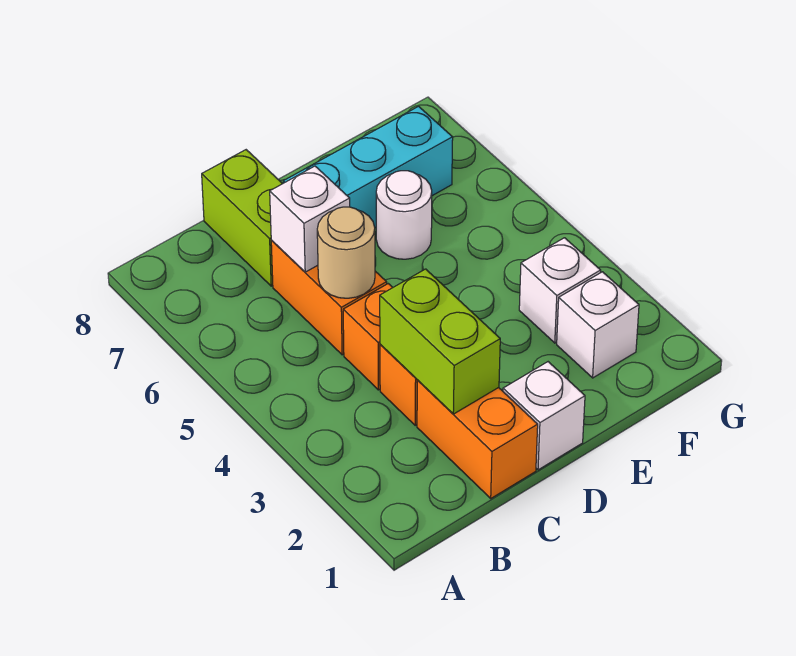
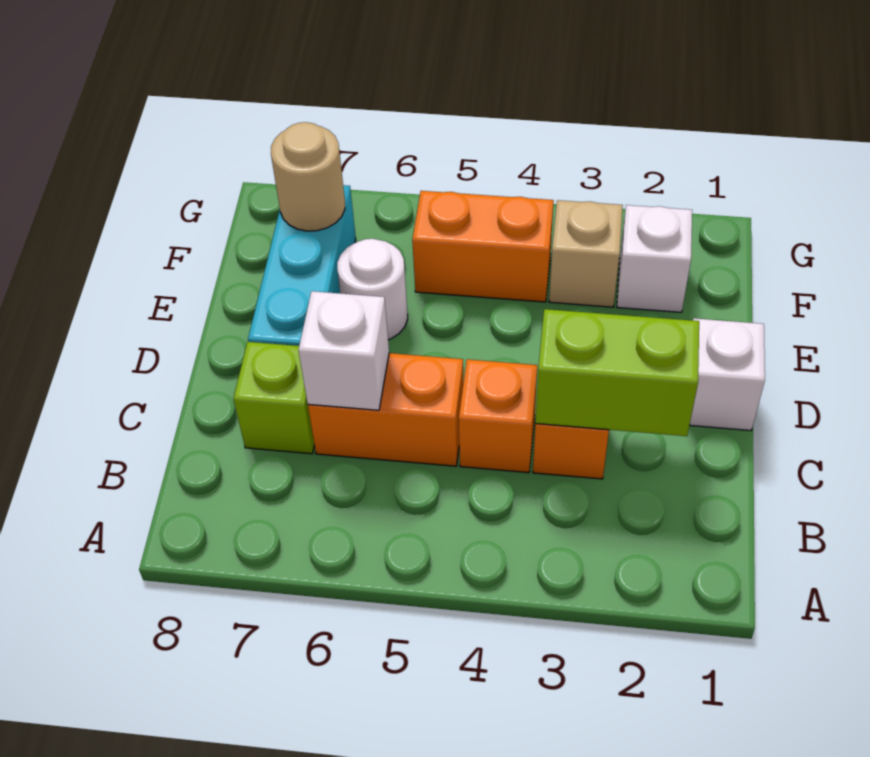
orange 1x2 brick [417,380,538,498] -> orange 1x2 brick moved to [412,191,554,302]
tan 1x1 round brick [317,207,375,298] -> tan 1x1 round brick moved to [271,122,345,231]
lime 1x2 brick [202,150,282,286] -> lime 1x1 brick [233,342,314,454]
white 1x1 brick [519,238,601,343] -> tan 1x1 brick [549,200,623,307]

